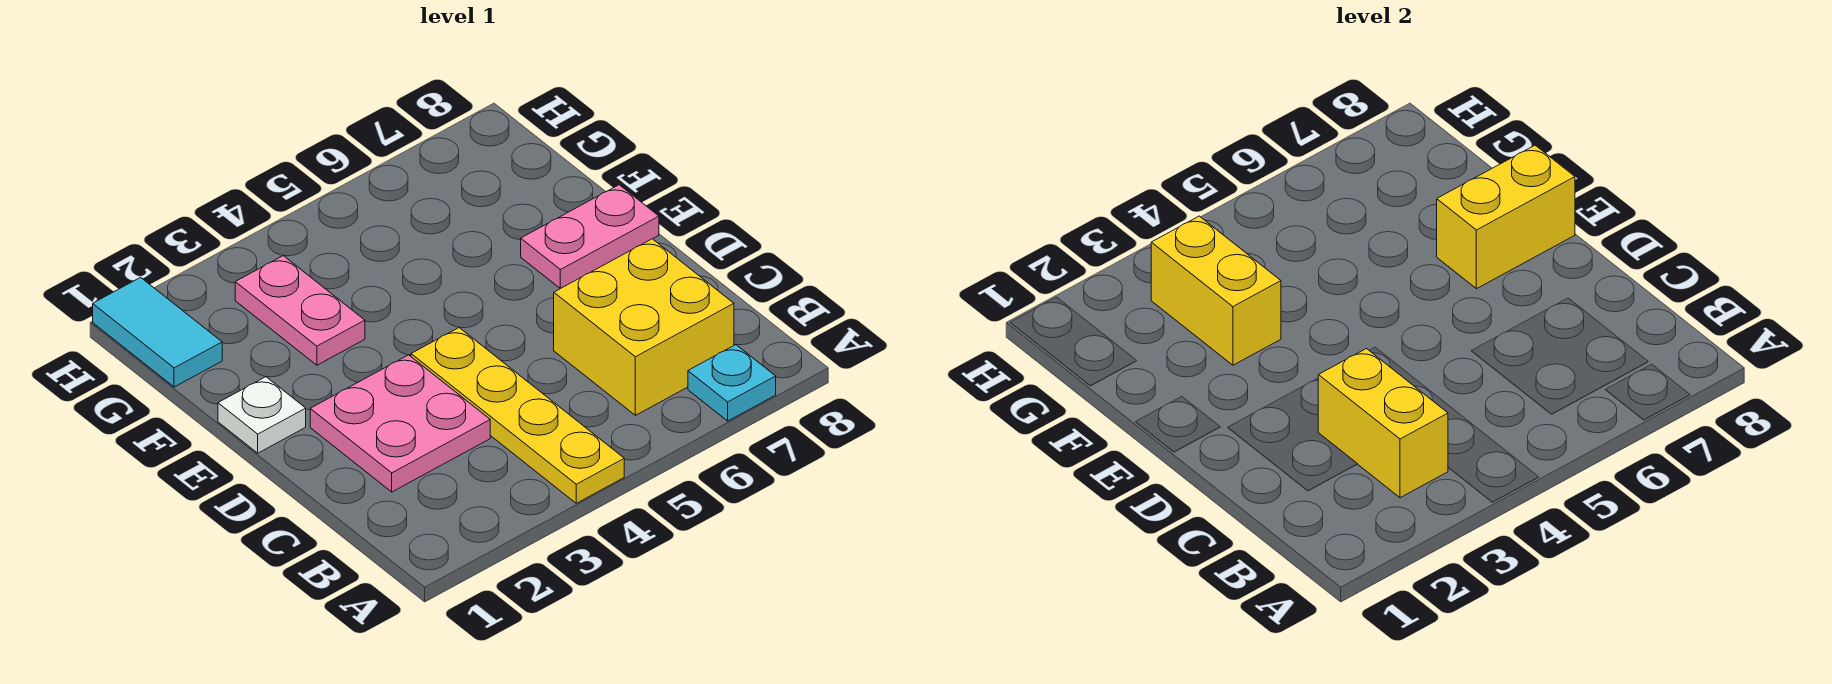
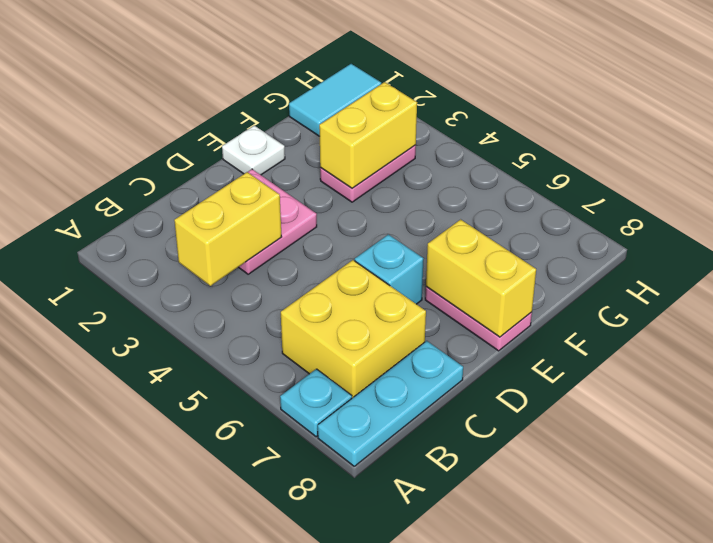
yellow 1x4 plate [411,328,624,503] -> none
none -> cyan 1x3 plate [318,341,463,466]
none -> cyan 1x1 brick [355,234,424,304]

